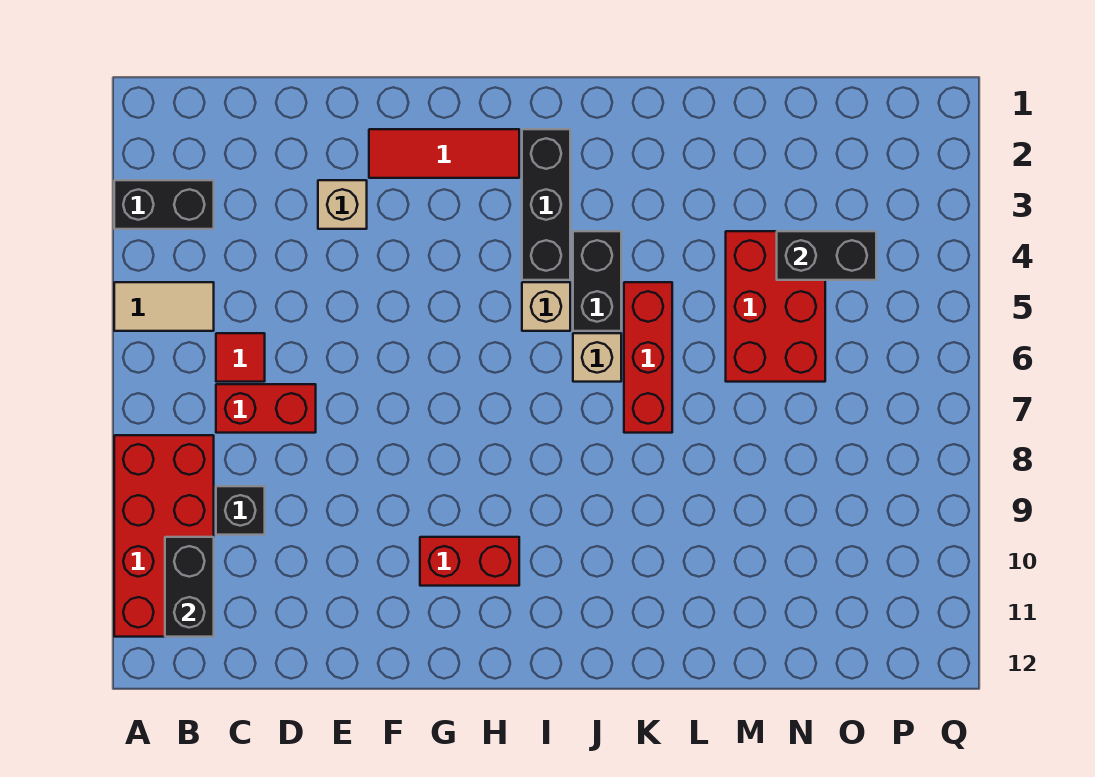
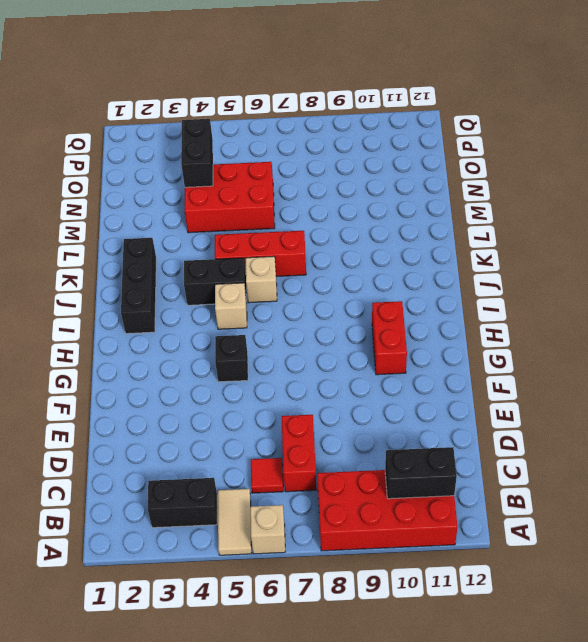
black 1x2 brick [114,180,214,229] -> black 1x2 brick turned to [148,478,217,528]
black 1x1 brick [216,486,265,535] -> black 1x1 brick moved to [215,335,248,382]
tan 1x1 brick [318,180,367,229] -> tan 1x1 brick moved to [250,505,285,554]
red 1x3 tile [369,129,519,178] -> none
black 1x3 brick [522,129,570,280] -> black 1x3 brick turned to [121,238,156,334]

